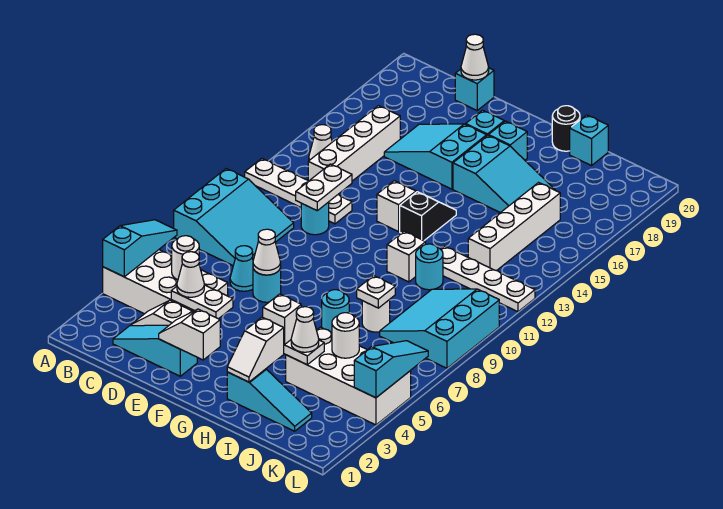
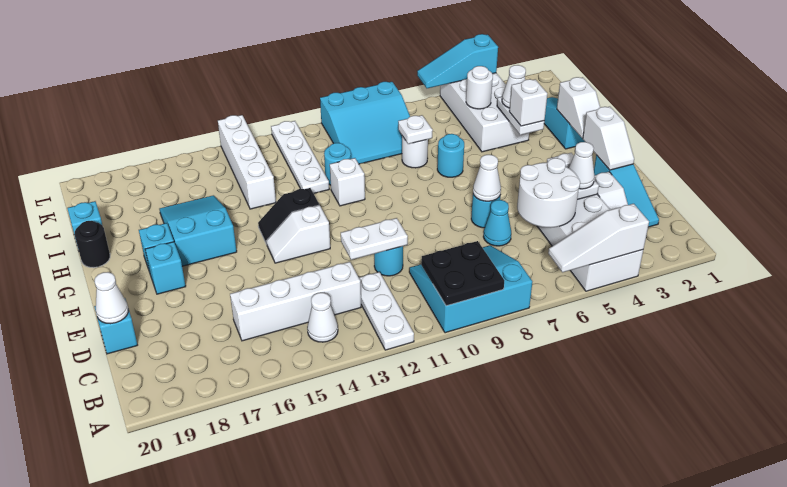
cyan 1x3 slope [103,220,177,277] -> white 1x3 slope [548,204,649,272]
none -> black 2x2 plate [421,241,504,306]
white 1x4 plate [245,158,352,224] -> white 1x3 plate [359,272,414,350]
white 1x1 round brick [172,236,199,280] -> white 2x2 round brick [517,158,580,228]
cyan 2x3 slope [384,124,487,189] -> none
white 1x2 slope [227,317,284,382] -> white 1x2 slope turned to [557,77,600,138]
white 1x4 brick [468,183,560,271] -> white 1x4 brick turned to [218,115,276,209]

